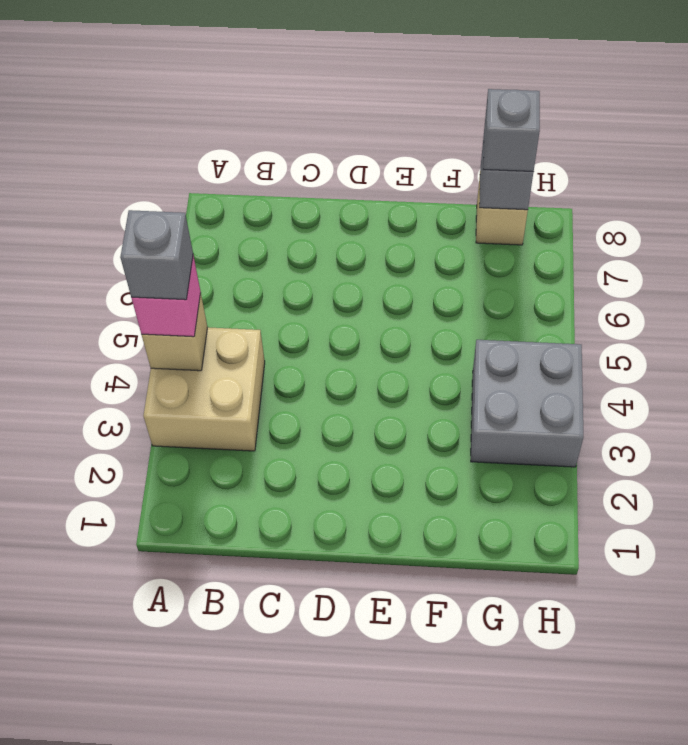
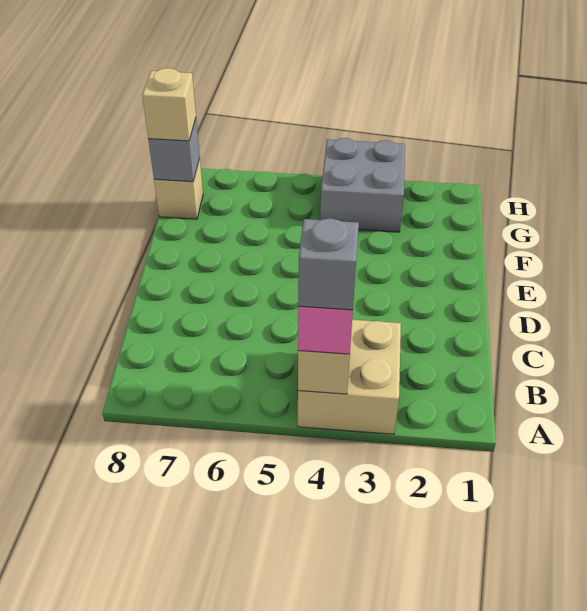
grey 1x1 brick [483,89,540,172] -> tan 1x1 brick [142,68,196,141]

